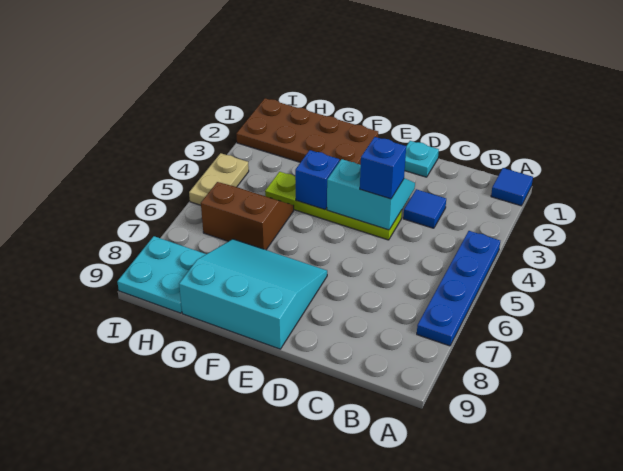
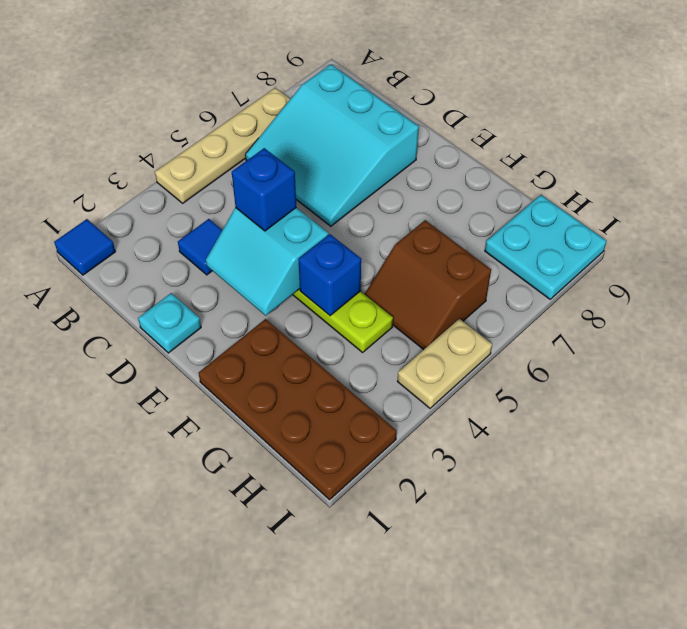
blue 1x4 plate [417,231,500,346] -> tan 1x4 plate [155,88,290,203]
cyan 3x3 slope [179,239,327,349] -> cyan 3x3 slope moved to [245,64,419,226]

